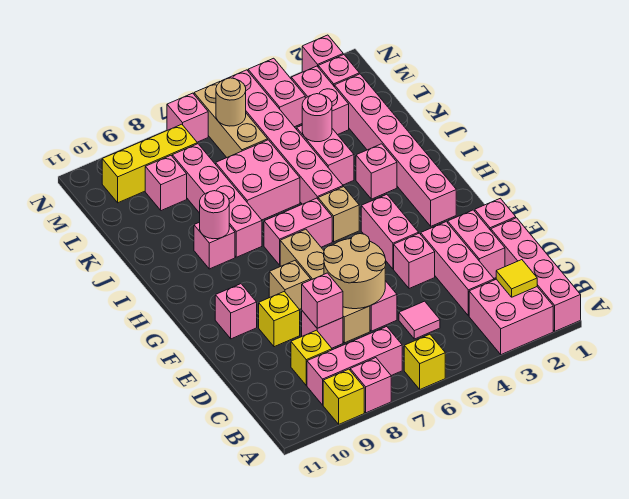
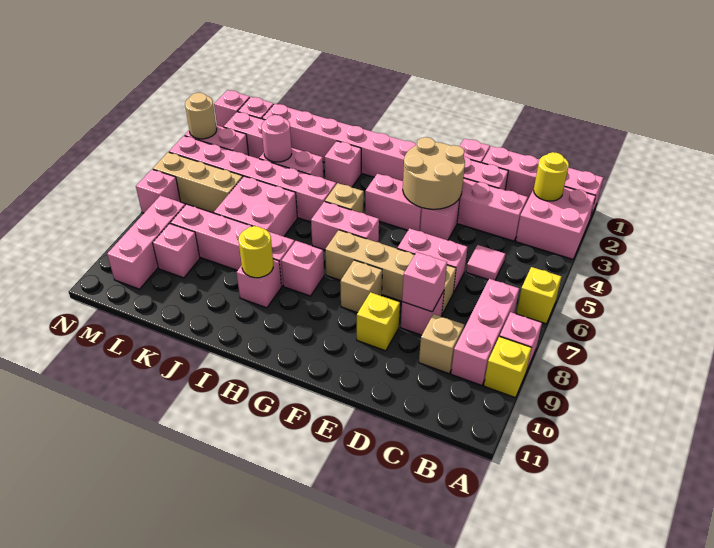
yellow 1x1 tile [496,260,537,297] -> yellow 1x1 round brick [534,152,569,201]
yellow 1x1 brick [291,330,332,386] -> tan 1x1 brick [419,314,464,374]
tan 2x2 round brick [324,234,386,309] -> tan 2x2 round brick moved to [403,137,465,209]
pink 1x1 brick [215,284,257,339] -> pink 1x1 brick moved to [281,241,324,296]
pink 1x2 brick [264,198,332,265] -> pink 1x2 brick turned to [311,202,379,250]
pink 1x1 round brick [200,191,229,239] -> yellow 1x1 round brick [238,226,273,278]
tan 1x1 round brick [216,78,246,126] -> tan 1x1 round brick moved to [185,93,217,139]
yellow 1x3 brick [102,124,197,203] -> pink 1x3 brick [107,196,185,289]

